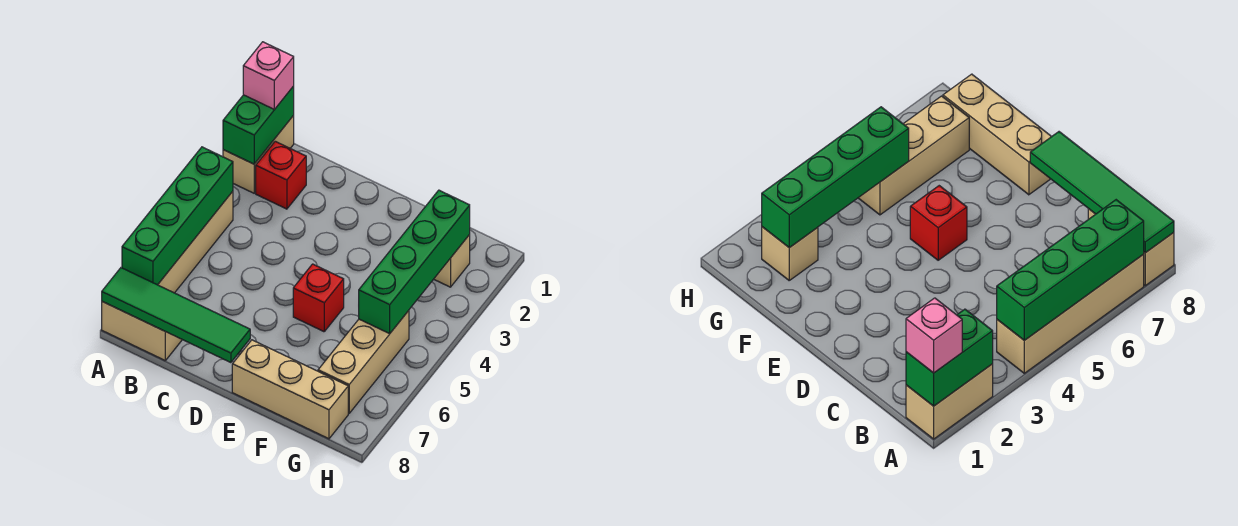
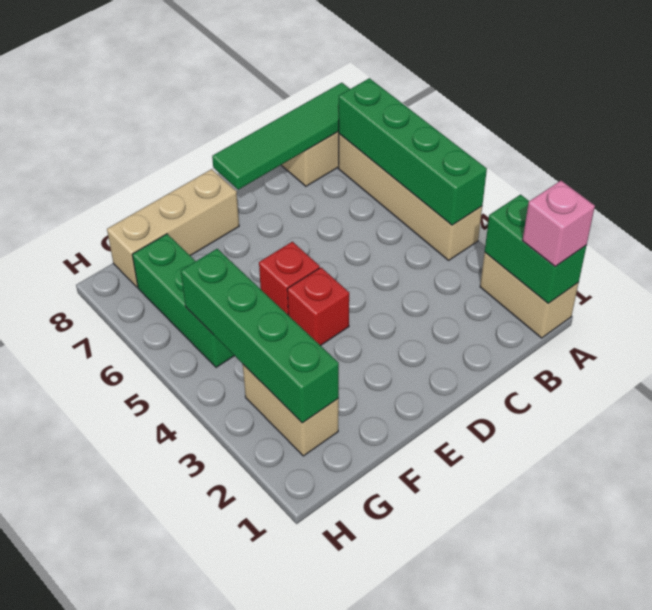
red 1x1 brick [256,141,306,209] -> red 1x1 brick moved to [287,268,349,346]
tan 1x1 brick [434,235,470,287] -> tan 1x2 brick [243,365,339,456]
tan 1x3 brick [318,311,409,413] -> green 1x3 brick [132,234,234,367]

